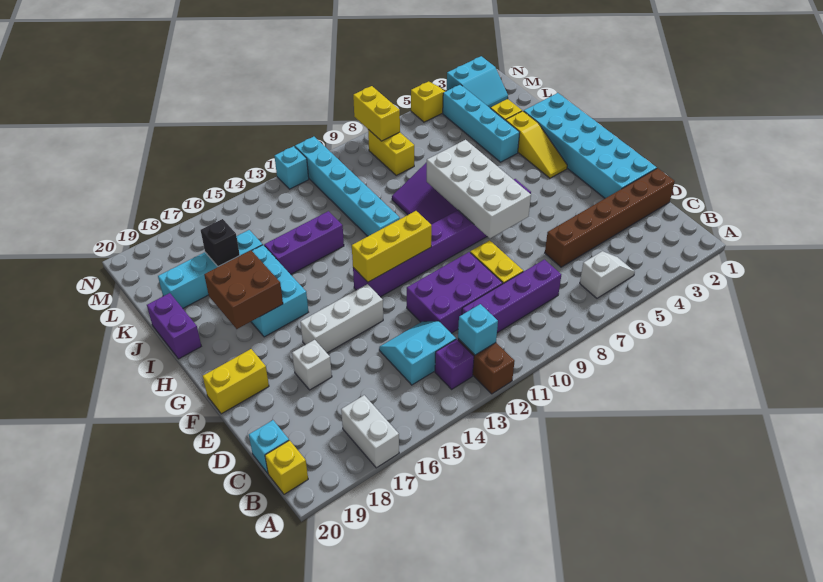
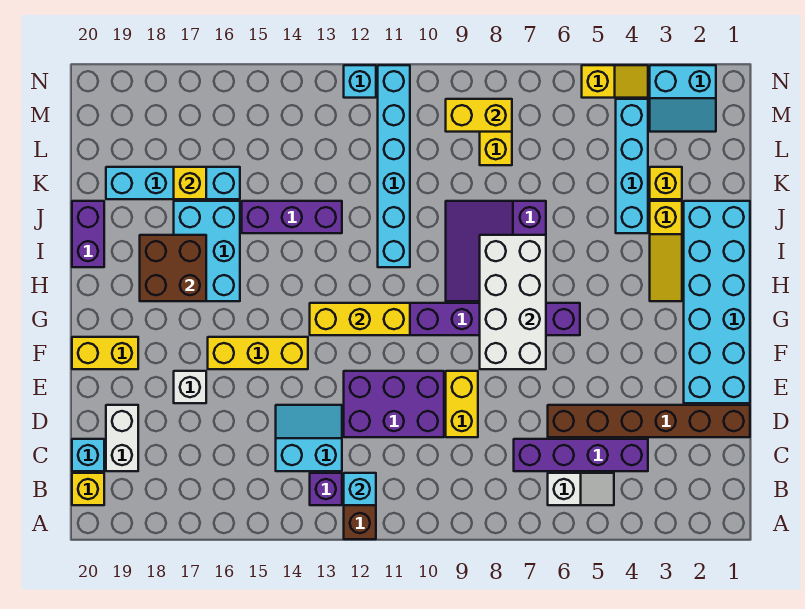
white 1x2 brick [341,395,399,468] -> white 1x2 brick moved to [106,405,138,471]
purple 1x4 brick [462,259,561,333] -> purple 1x4 brick moved to [514,439,648,471]
white 1x3 brick [300,284,383,353] -> yellow 1x3 brick [208,337,308,369]
black 1x1 brick [201,219,240,267] -> yellow 1x1 brick [174,167,206,199]
yellow 1x2 brick [353,86,400,141] -> yellow 1x2 brick turned to [446,99,512,132]

